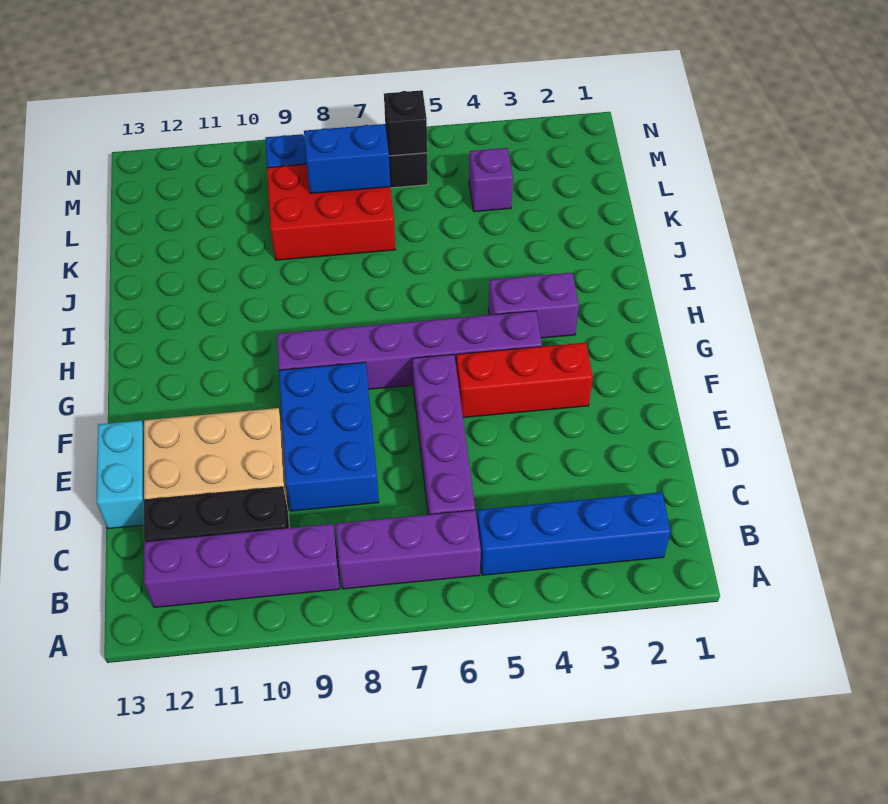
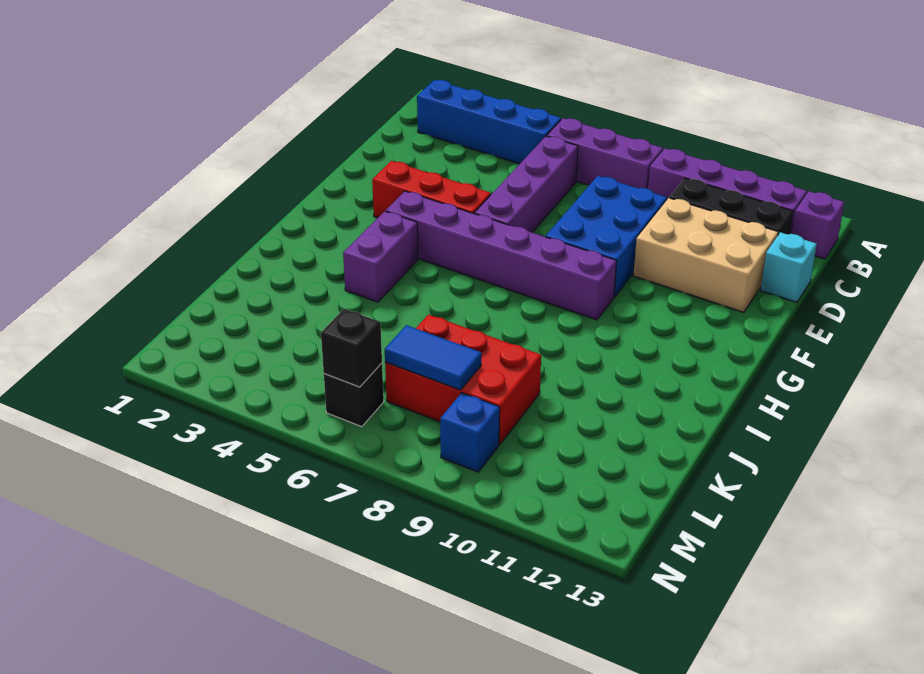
cyan 1x2 brick [97,420,145,529] -> cyan 1x1 brick [761,232,817,302]
purple 1x2 brick [488,273,579,338] -> purple 1x2 brick turned to [343,211,418,302]
purple 1x1 brick [469,148,513,212] -> purple 1x1 brick moved to [792,191,844,259]
blue 1x2 brick [304,124,390,194] -> blue 1x2 tile [385,325,482,390]

